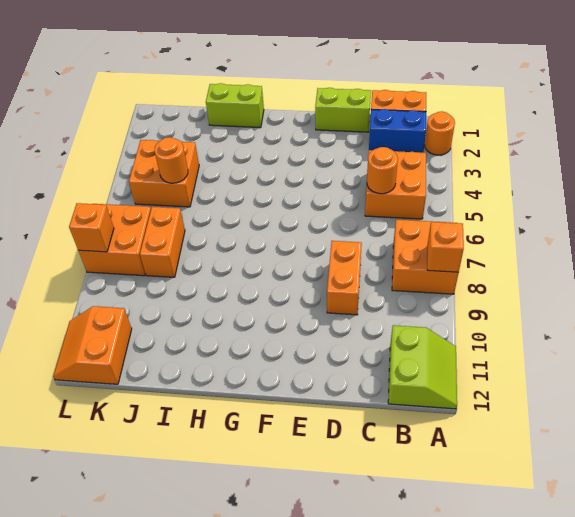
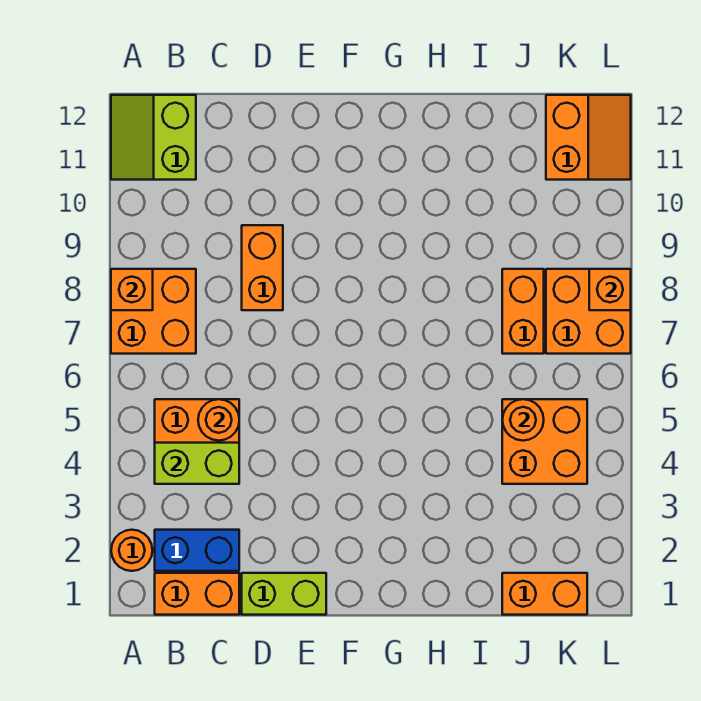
lime 1x2 brick [206,83,264,128] -> lime 1x2 brick moved to [155,443,239,484]
none -> orange 1x2 brick [502,573,587,615]

